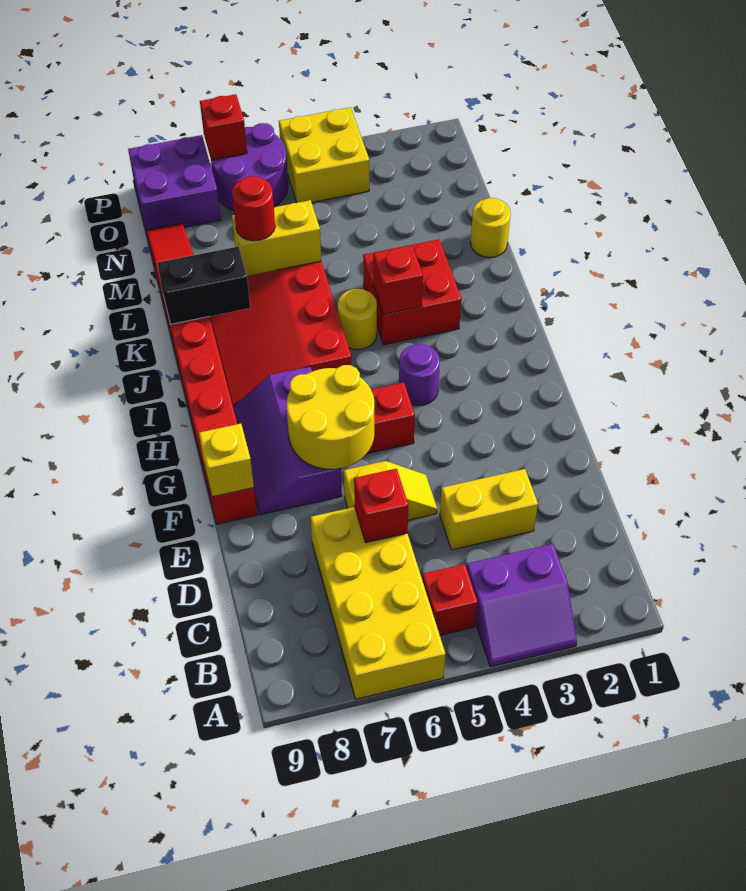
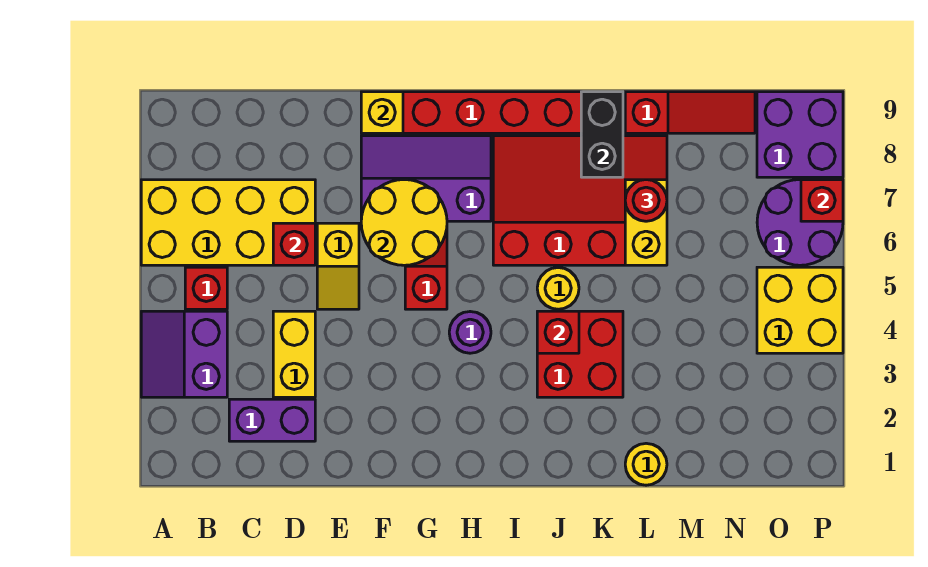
none -> purple 1x2 brick [229,399,315,441]

